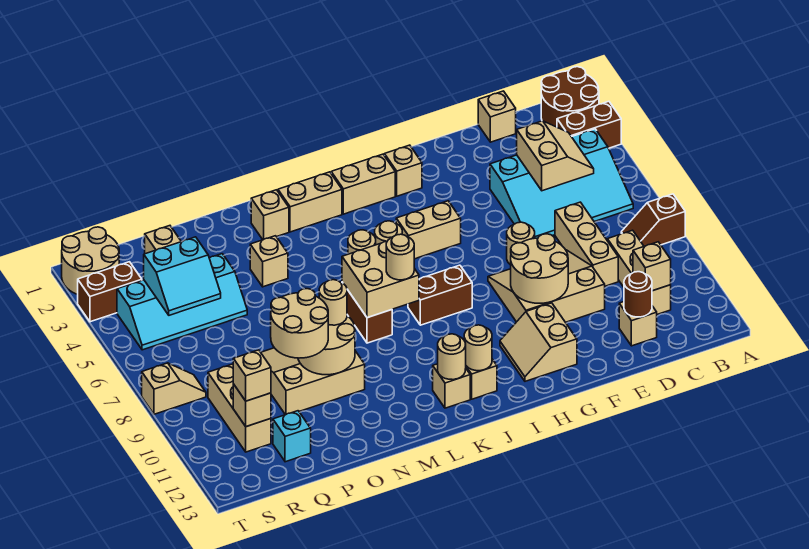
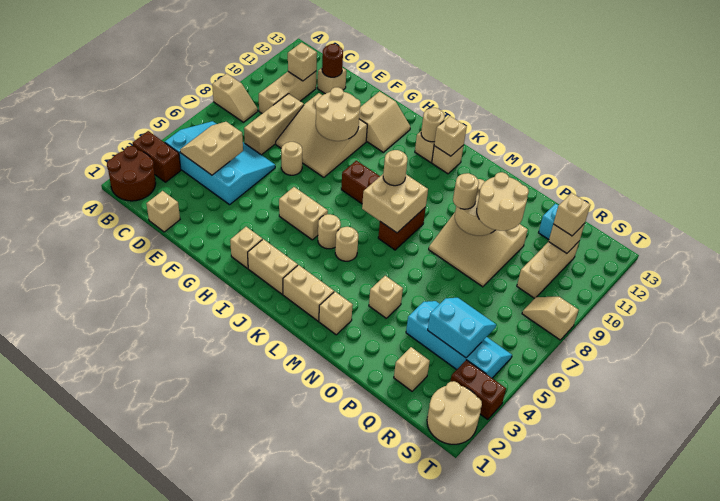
brown 1x2 slope [621,194,685,246] -> tan 1x2 slope [212,73,258,122]
tan 1x1 round brick [438,334,466,380] -> tan 1x1 brick [434,116,467,156]

